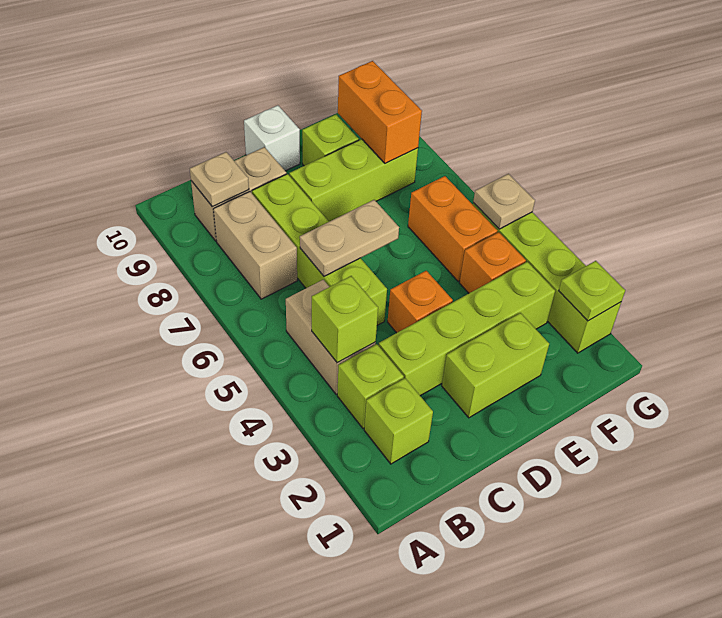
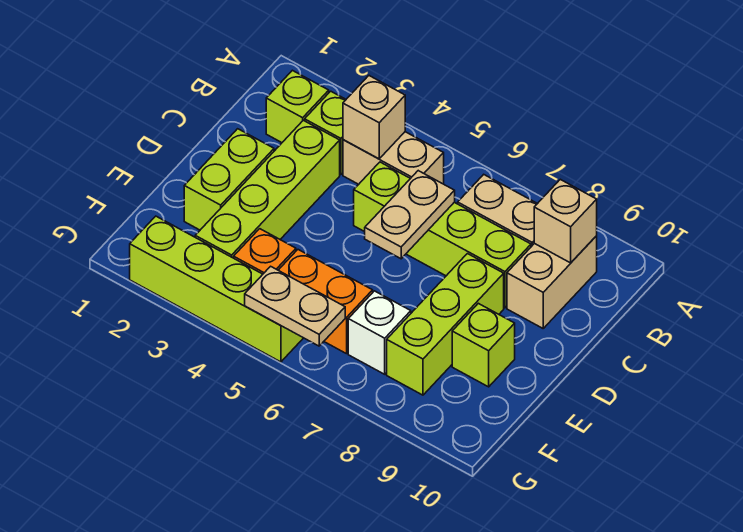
lime 1x1 brick [312,276,378,363] -> tan 1x1 brick [343,76,405,159]
tan 1x1 plate [190,152,249,207] -> tan 1x1 brick [534,179,597,263]
orange 1x1 brick [388,271,453,333] -> none
white 1x1 brick [244,105,300,171] -> white 1x1 brick moved to [348,291,411,374]
orange 1x2 brick [338,61,422,164] -> none
lime 1x1 plate [559,261,625,321] -> none
tan 1x1 plate [473,174,535,229] -> tan 1x2 plate [245,266,345,346]

